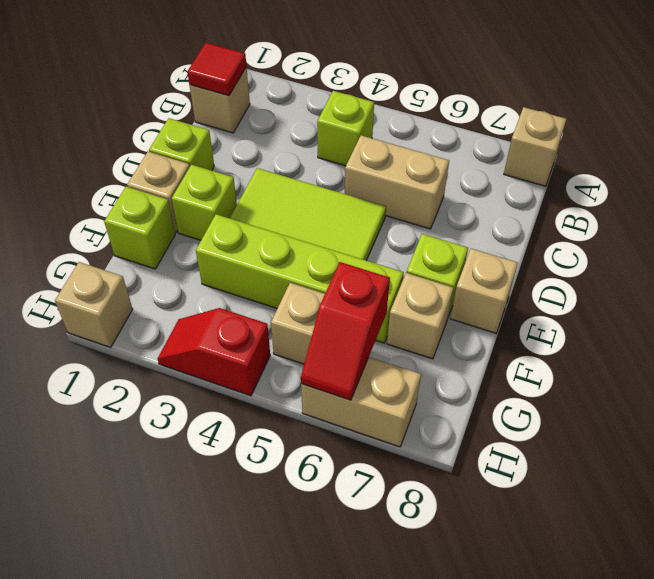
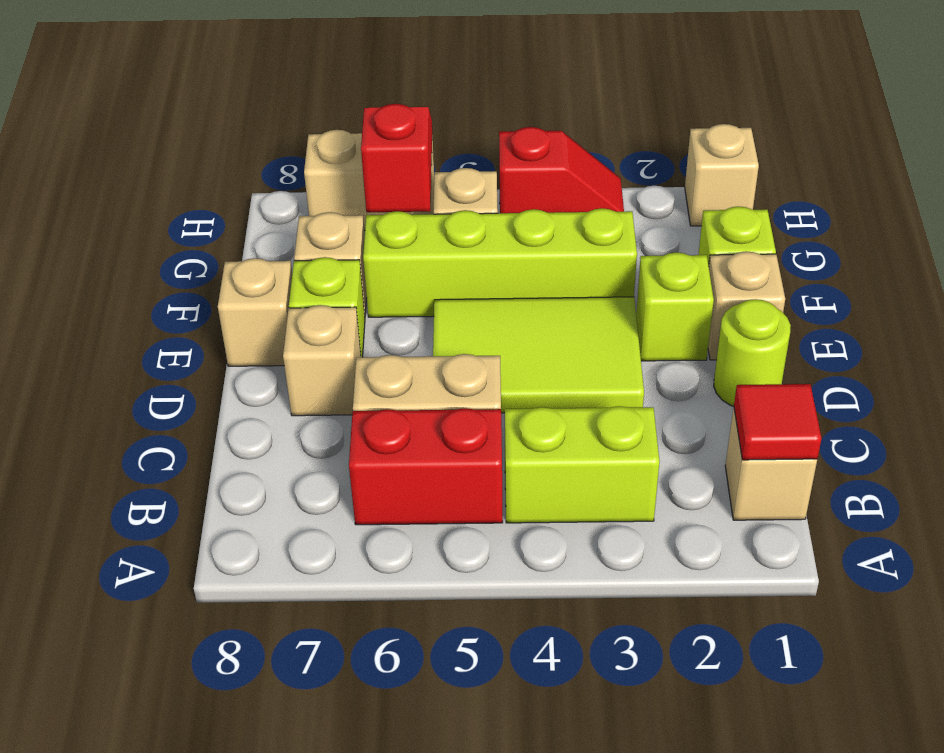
tan 1x1 brick [504,107,566,186] -> tan 1x1 brick moved to [283,305,361,416]
lime 1x1 brick [317,91,374,166] -> lime 1x2 brick [505,406,660,523]
none -> red 1x2 brick [349,408,503,525]
lime 1x1 brick [149,118,214,171] -> lime 1x1 round brick [714,299,791,406]

